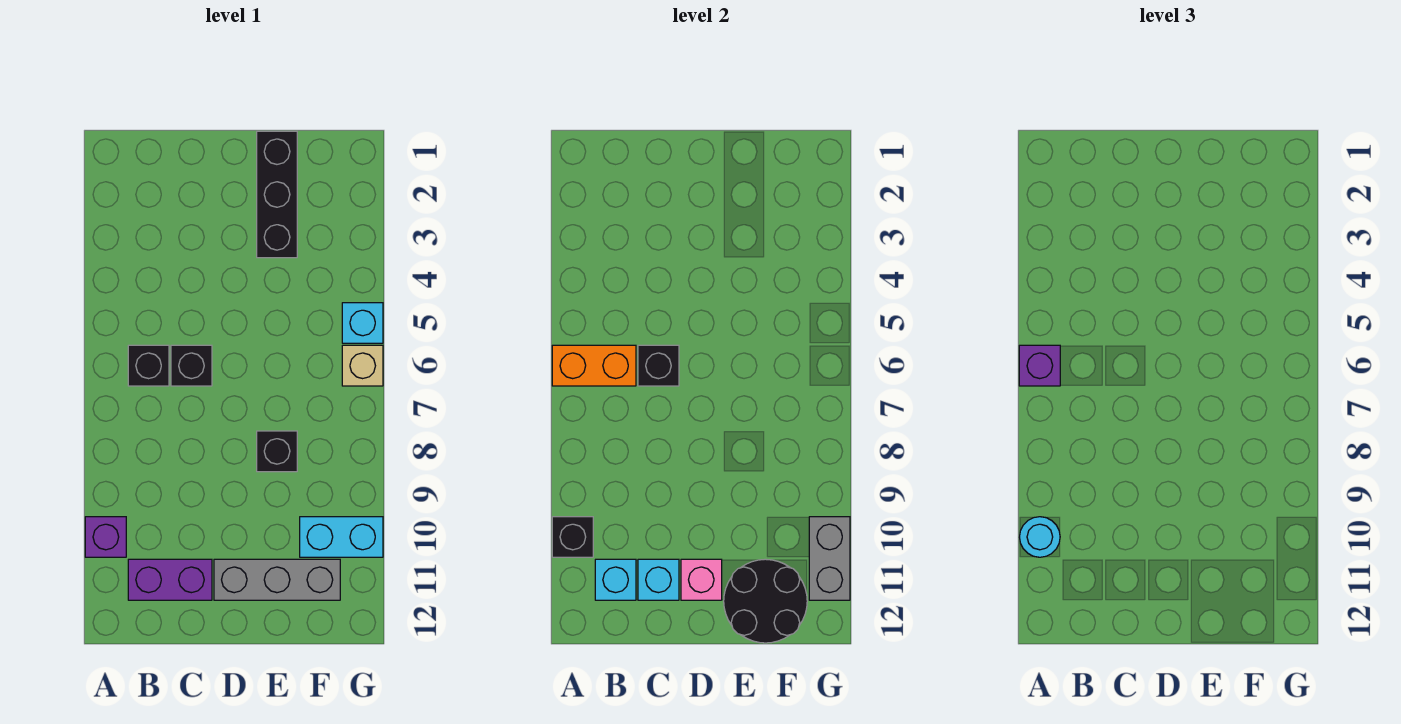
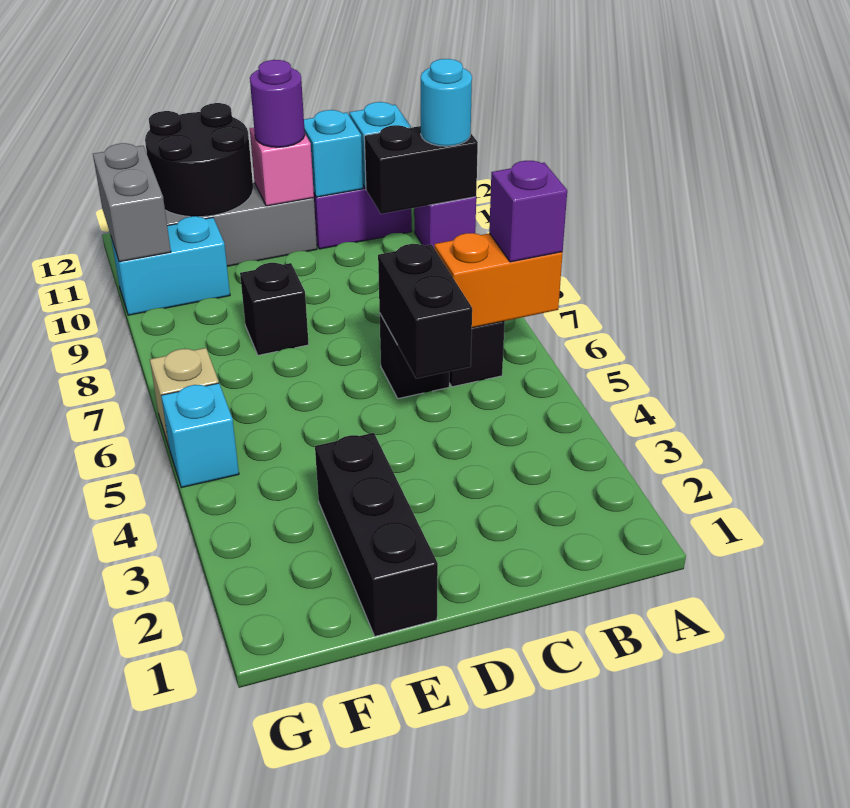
black 1x1 brick [552,517,593,557] -> black 1x2 brick [364,125,478,214]
black 1x1 brick [638,345,679,386] -> black 1x2 brick [378,244,472,378]
none -> purple 1x1 round brick [250,60,305,147]

